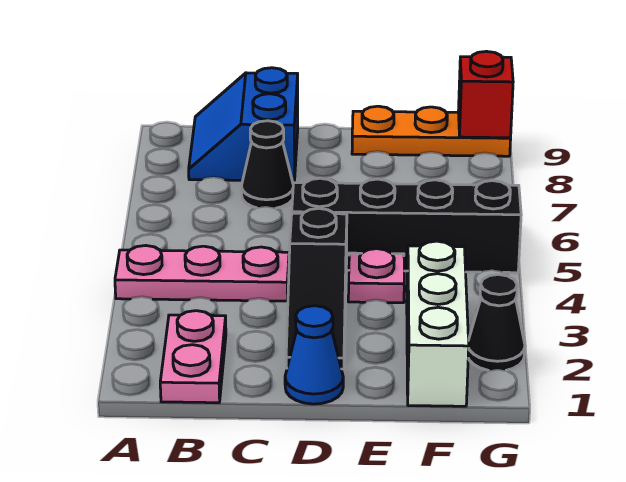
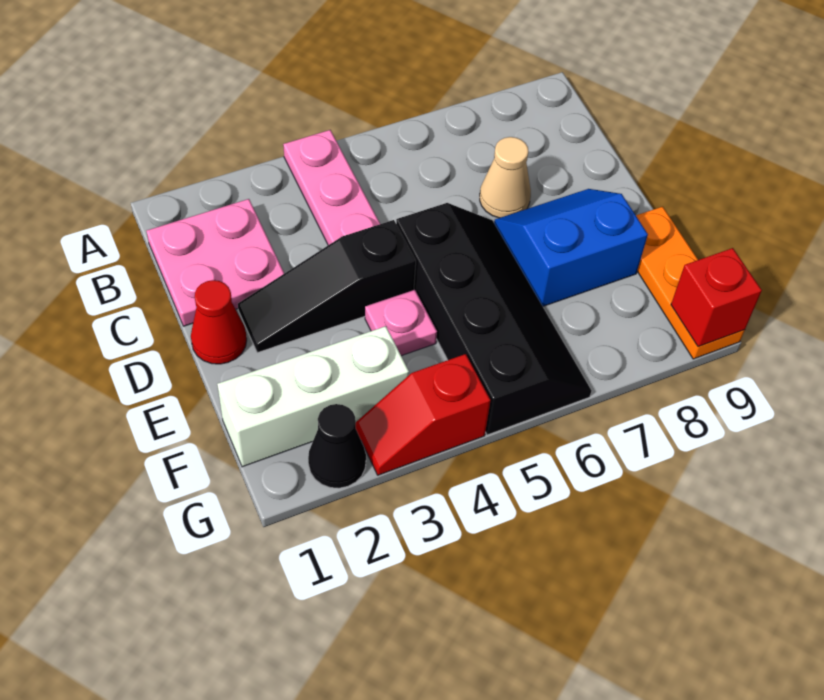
pink 1x2 plate [160,311,226,403] -> pink 2x2 plate [147,199,284,326]
blue 2x2 slope [189,68,298,181] -> blue 2x2 slope moved to [494,189,648,306]
black 1x1 cone [242,121,293,208] -> tan 1x1 cone [480,137,531,218]
blue 1x1 cone [285,306,343,404] -> red 1x1 cone [191,280,247,364]
none -> red 1x2 slope [356,354,491,475]

